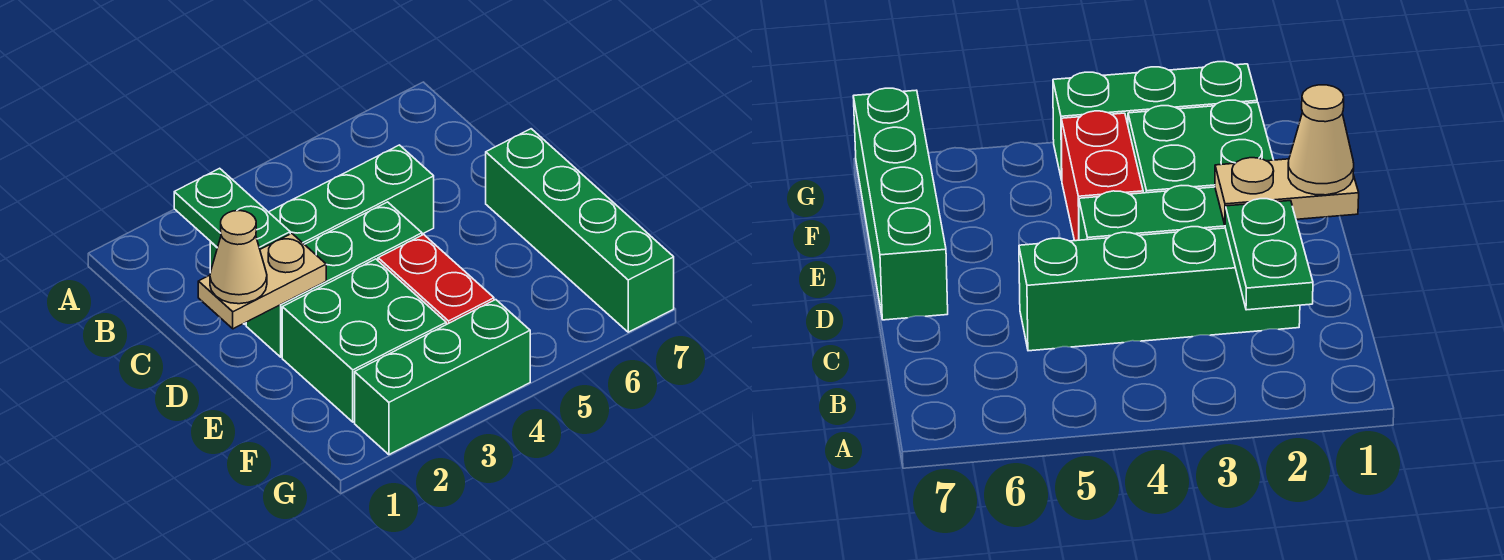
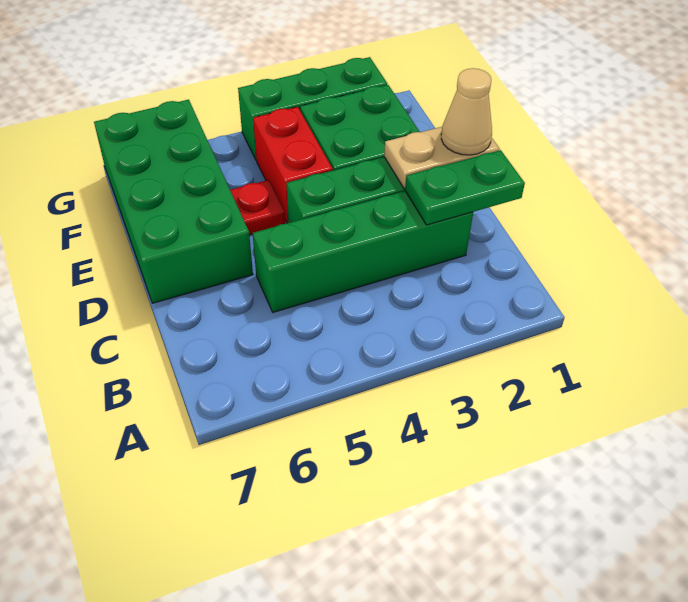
green 1x2 plate [174,168,290,249] -> green 1x2 plate turned to [405,150,525,225]
green 1x4 brick [486,129,674,332] -> green 2x4 brick [94,100,253,303]
none -> red 1x1 plate [230,180,285,235]

